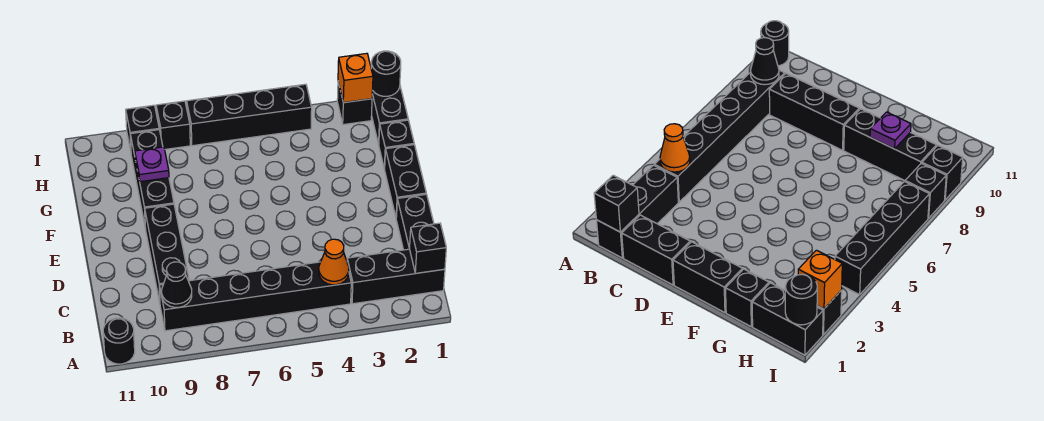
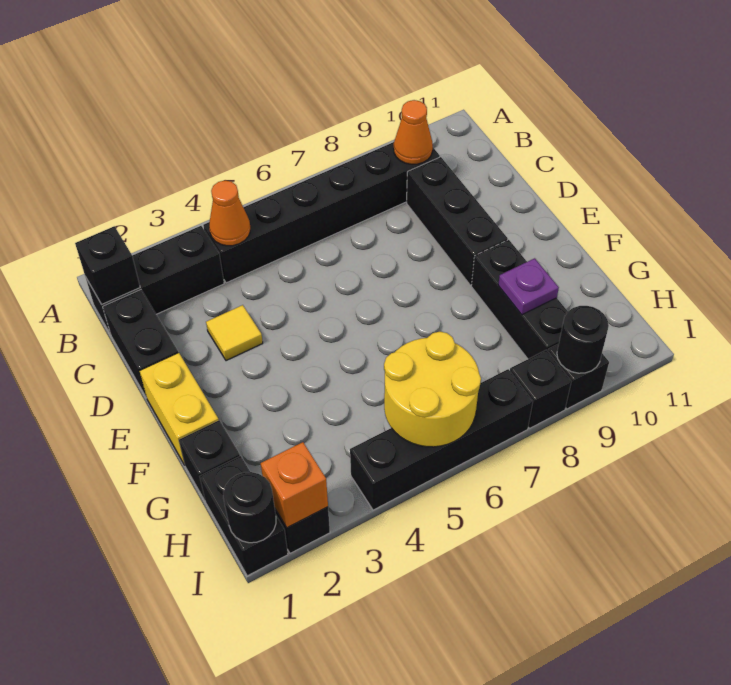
black 1x1 round brick [103,318,135,364] -> black 1x1 round brick moved to [557,306,609,373]
black 1x1 cone [162,262,192,307] -> orange 1x1 cone [394,100,433,164]
none -> yellow 1x1 tile [206,305,263,361]
black 1x2 brick [385,145,426,217] -> yellow 1x2 brick [140,353,219,465]
none -> yellow 2x2 round brick [384,332,481,447]

